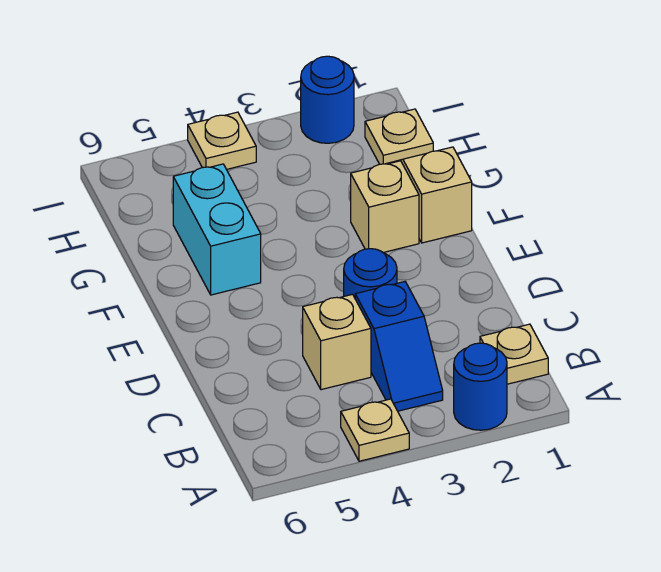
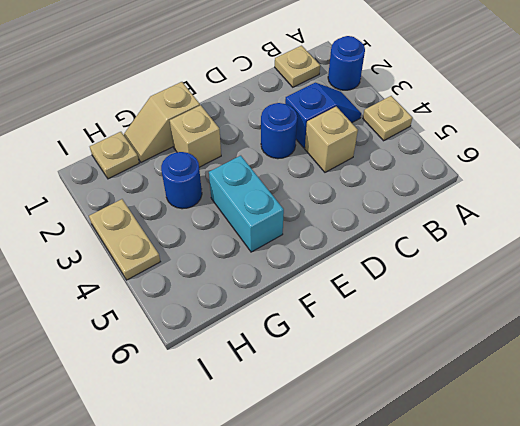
cyan 1x2 brick [173,164,261,295] -> cyan 1x2 brick turned to [209,156,284,252]
blue 1x1 round brick [301,56,354,143] -> blue 1x1 round brick moved to [161,152,202,209]
tan 1x1 plate [188,112,256,169] -> tan 1x2 plate [89,199,160,280]

